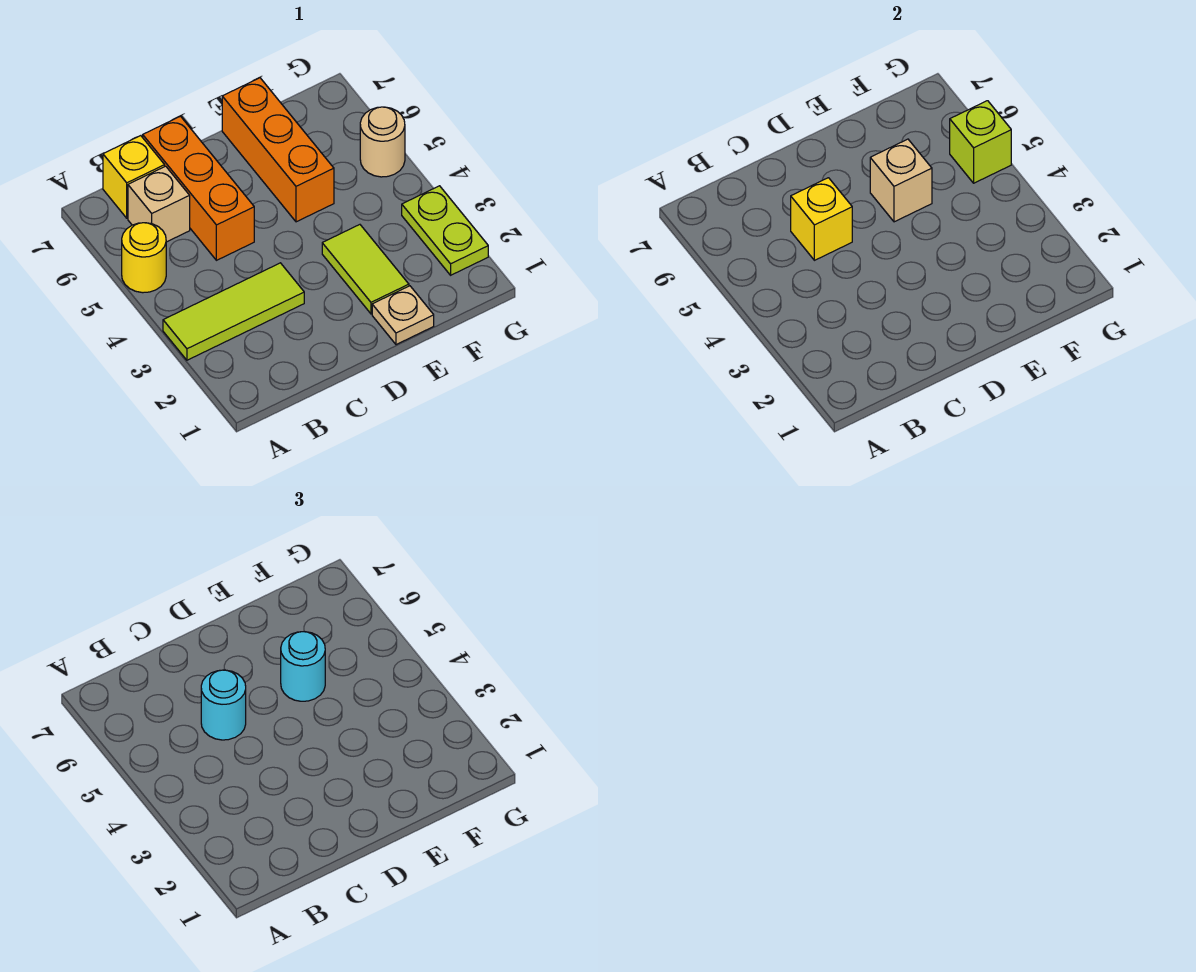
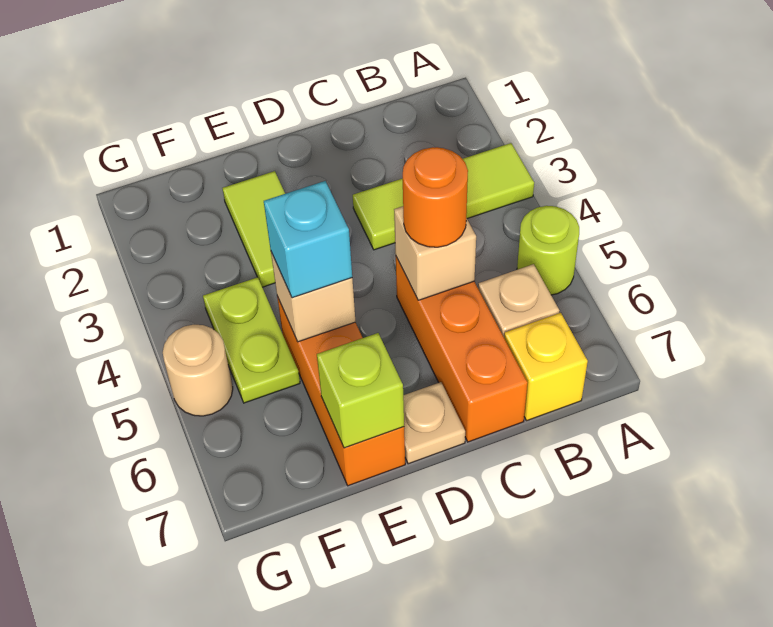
yellow 1x1 round brick [122,223,166,293] -> lime 1x1 round brick [517,206,579,295]
yellow 1x1 brick [791,178,852,260] -> tan 1x1 brick [394,206,476,300]
cyan 1x1 round brick [201,670,246,740] -> orange 1x1 round brick [403,147,468,247]
tan 1x1 plate [372,286,434,345] -> tan 1x1 plate moved to [403,382,465,464]
cyan 1x1 round brick [281,632,325,701] -> cyan 1x1 brick [264,181,352,298]
lime 1x2 plate [402,186,488,275] -> lime 1x2 plate moved to [203,277,300,403]
lime 1x1 brick [950,101,1011,183] -> lime 1x1 brick moved to [317,333,404,448]

